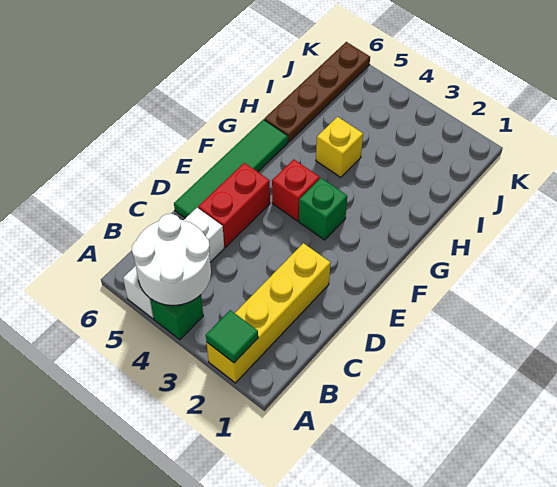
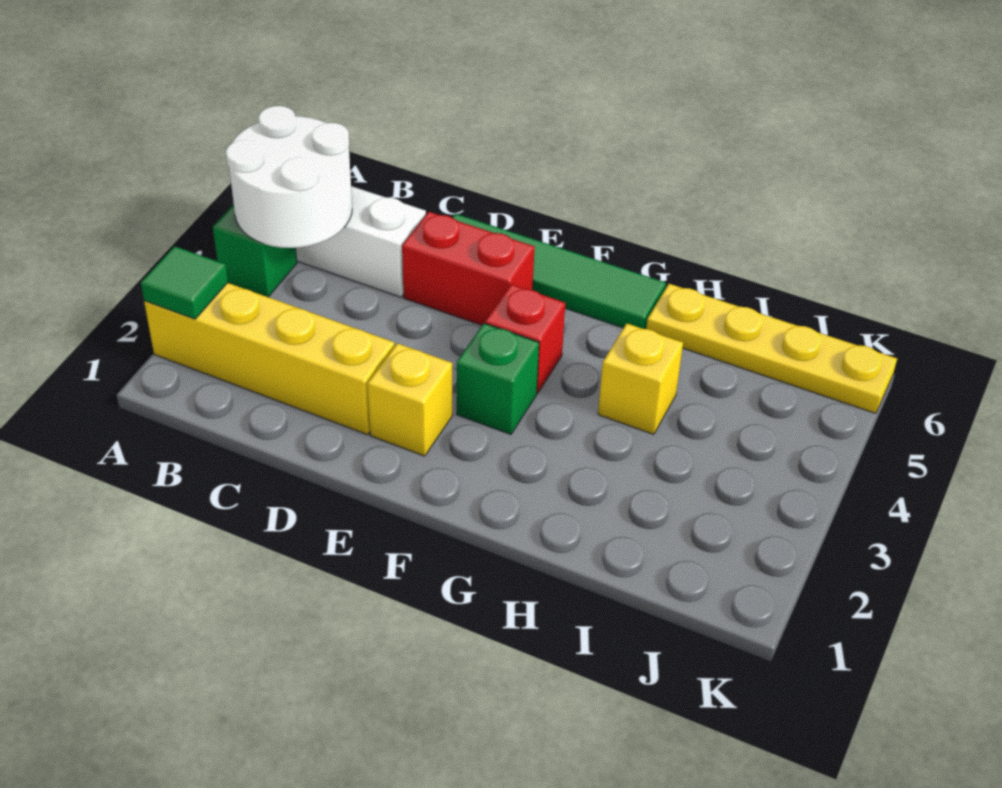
none -> yellow 1x1 brick [368,343,453,456]
brown 1x4 plate [264,42,370,142] -> yellow 1x4 plate [646,284,897,413]

